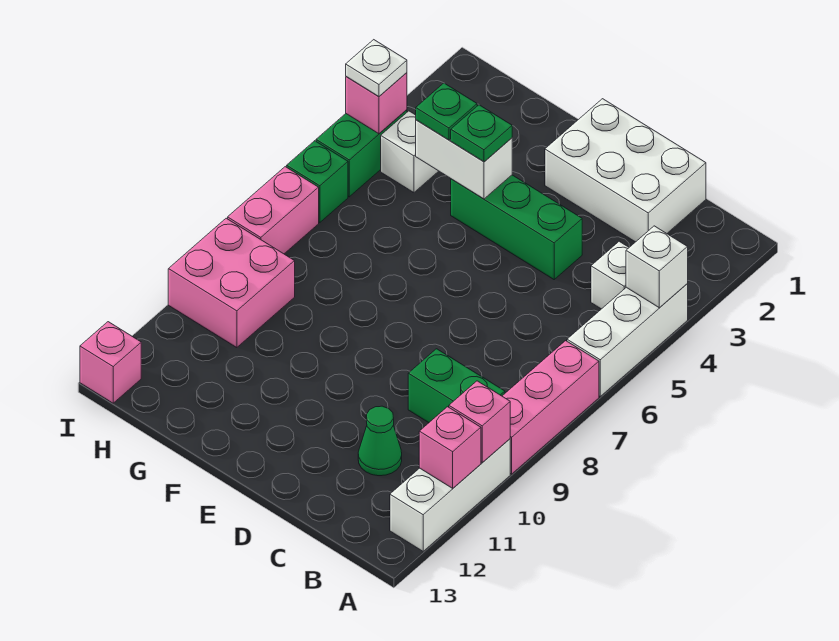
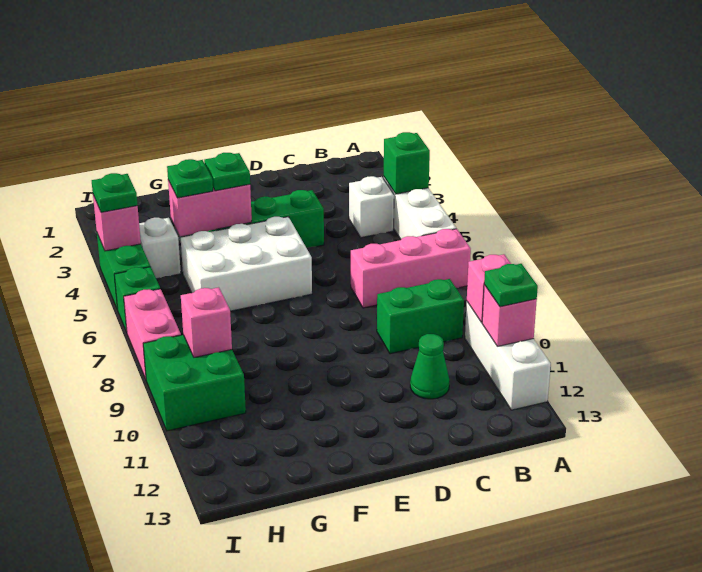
white 1x1 brick [626,226,688,308] -> green 1x1 brick [384,132,430,194]
pink 1x3 brick [502,341,599,474] -> pink 1x3 brick turned to [351,229,471,308]
none -> green 1x1 plate [484,264,538,307]
white 2x3 brick [545,99,706,242] -> white 2x3 brick moved to [181,217,312,311]
white 1x2 brick [416,120,512,199] -> pink 1x2 brick [168,180,252,236]
pink 2x2 brick [168,218,295,348] -> green 2x2 brick [143,335,246,431]
white 1x1 plate [346,40,407,97] -> green 1x1 plate [92,173,138,212]
pink 1x1 brick [80,322,141,403] -> pink 1x1 brick moved to [181,287,232,357]

